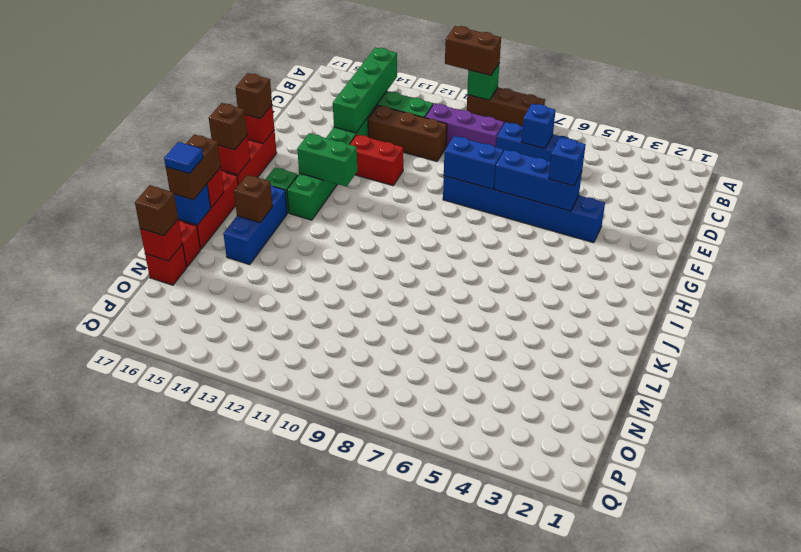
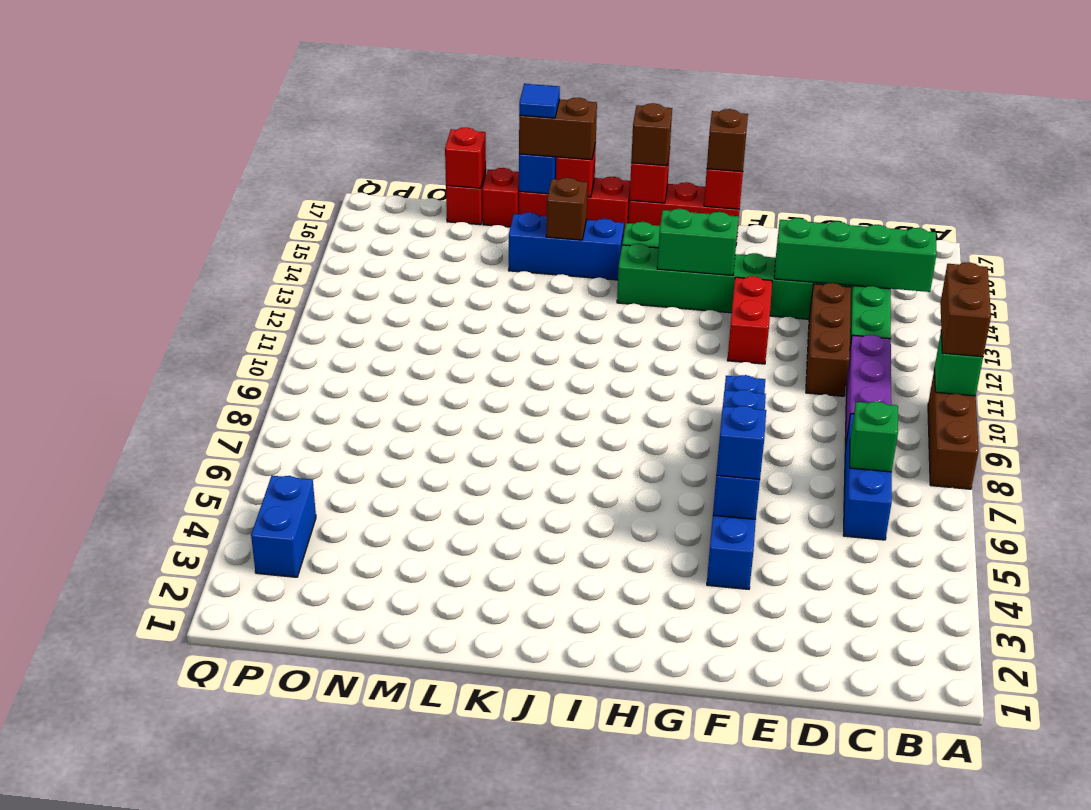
blue 1x1 brick [522,104,556,149] -> green 1x1 brick [850,401,898,472]
blue 1x2 brick [444,136,504,189] -> blue 1x2 brick moved to [251,476,316,577]
green 1x2 brick [297,133,357,187] -> green 1x2 brick turned to [657,209,739,275]
brown 1x1 brick [135,185,178,236] -> none

